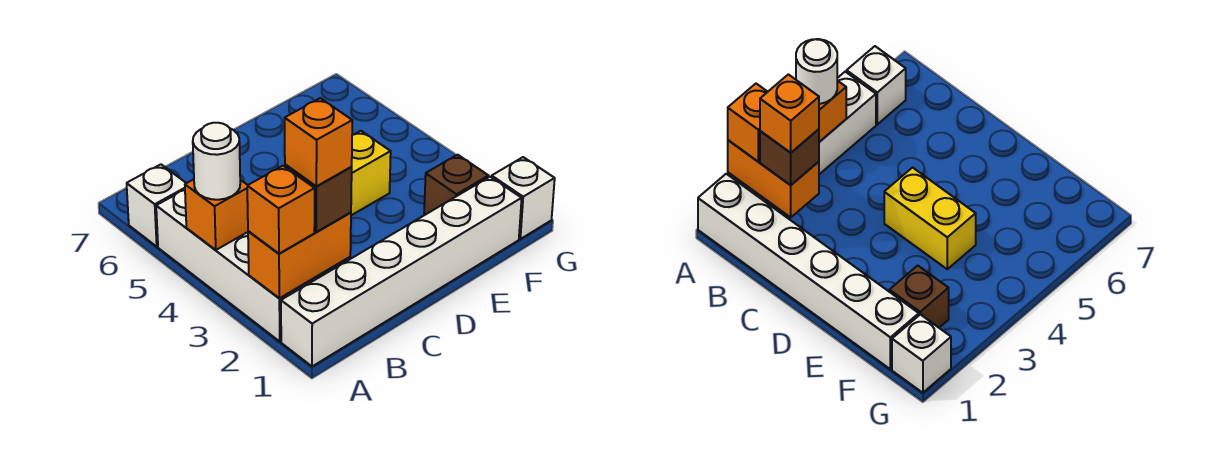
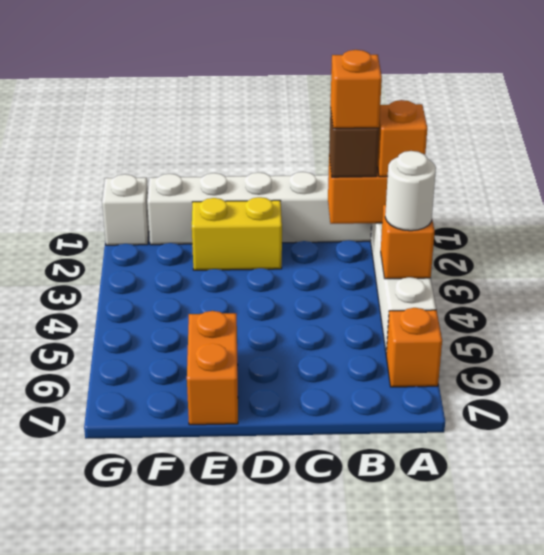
white 1x1 brick [127,164,186,246] -> orange 1x1 brick [386,308,442,387]
yellow 1x2 brick [351,131,391,215] -> yellow 1x2 brick moved to [192,197,282,270]
none -> orange 1x2 brick [187,311,238,425]
brown 1x1 brick [424,155,488,215] -> none

